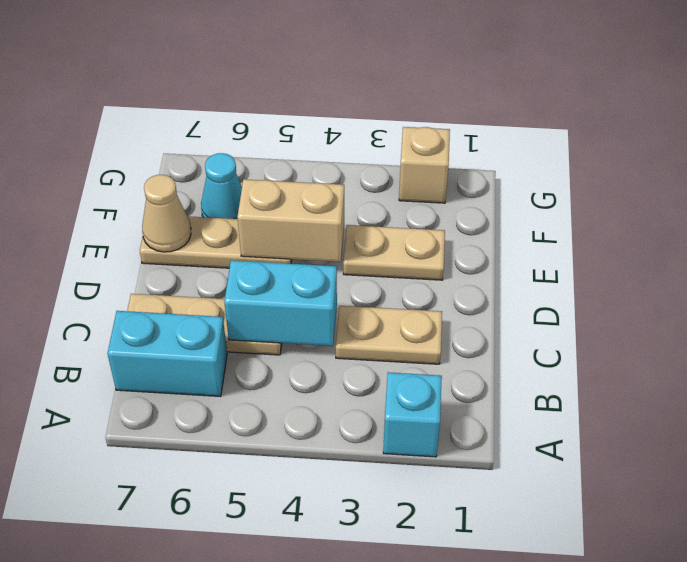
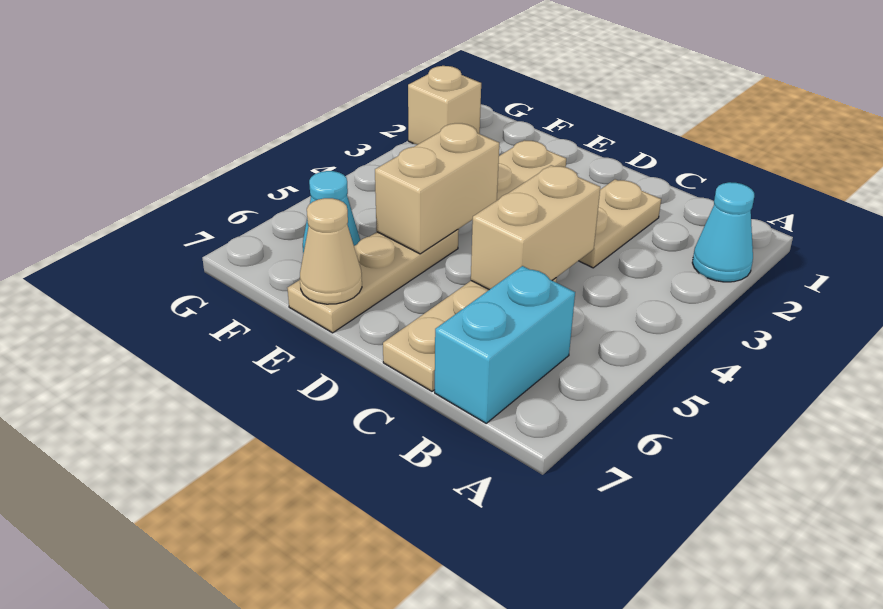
cyan 1x1 brick [383,372,442,457] -> cyan 1x1 cone [692,182,754,282]
cyan 1x2 brick [224,260,337,346] -> tan 1x2 brick [471,165,600,290]

